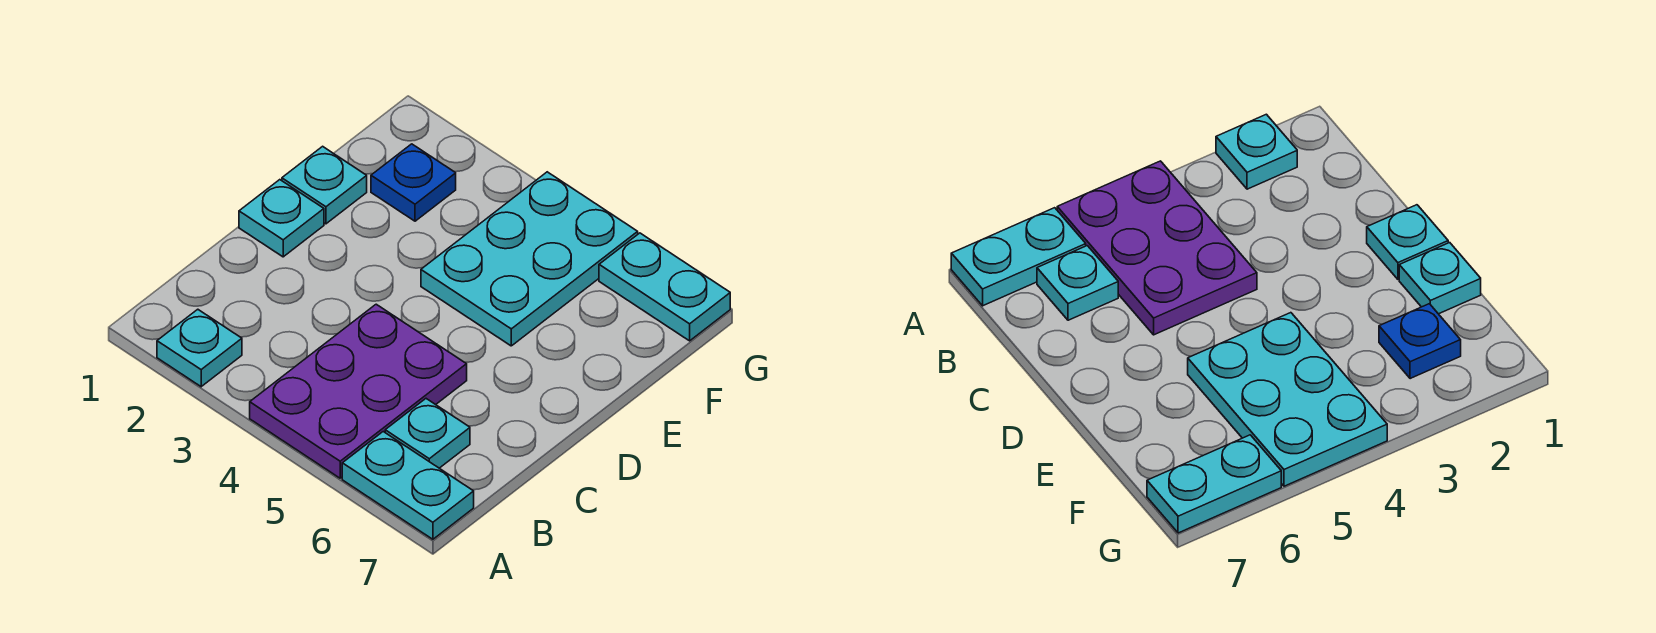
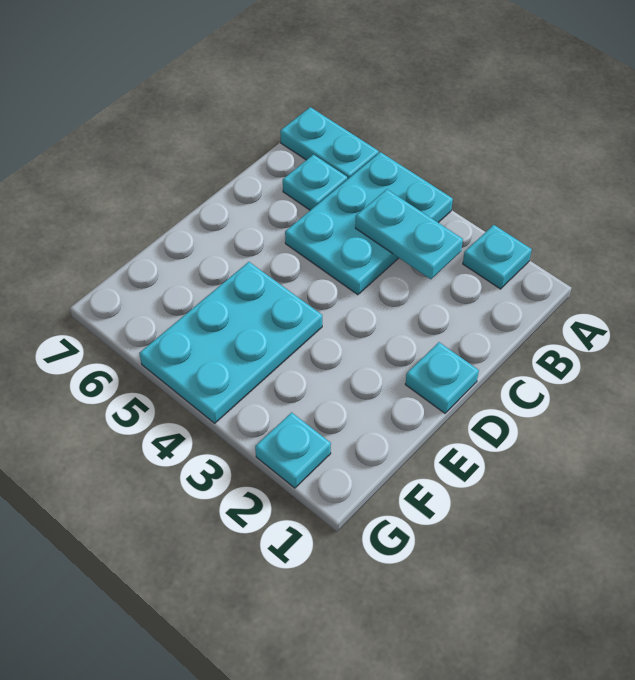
purple 2x3 plate [250,304,467,478] -> cyan 2x3 plate [285,152,453,295]
cyan 1x1 plate [282,146,367,224] -> cyan 1x1 plate moved to [255,412,331,488]
blue 1x1 plate [371,144,456,221] -> none
cyan 1x2 plate [599,233,730,341] -> cyan 1x2 plate moved to [355,189,463,279]

